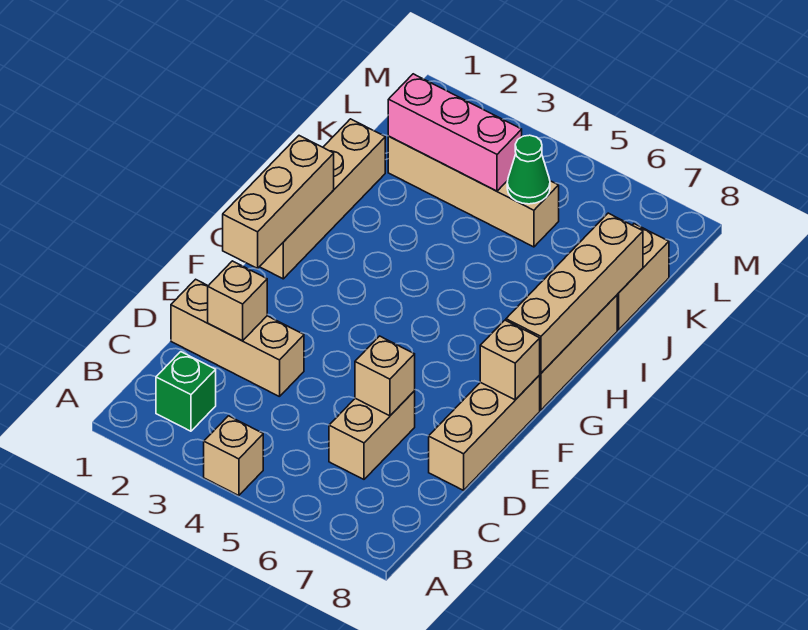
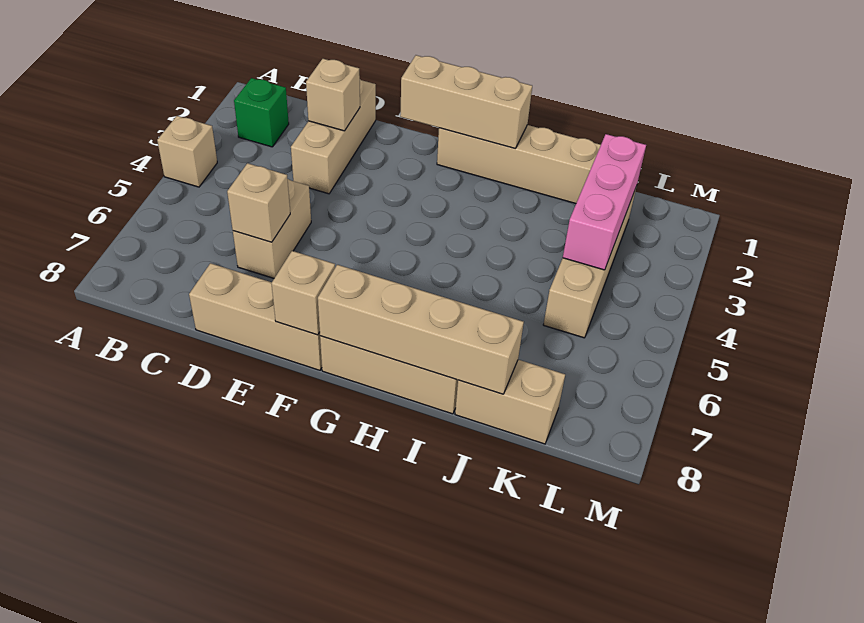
tan 1x2 brick [329,391,415,479] -> tan 1x2 brick turned to [233,179,311,278]
green 1x1 cone [507,135,550,204] -> none

